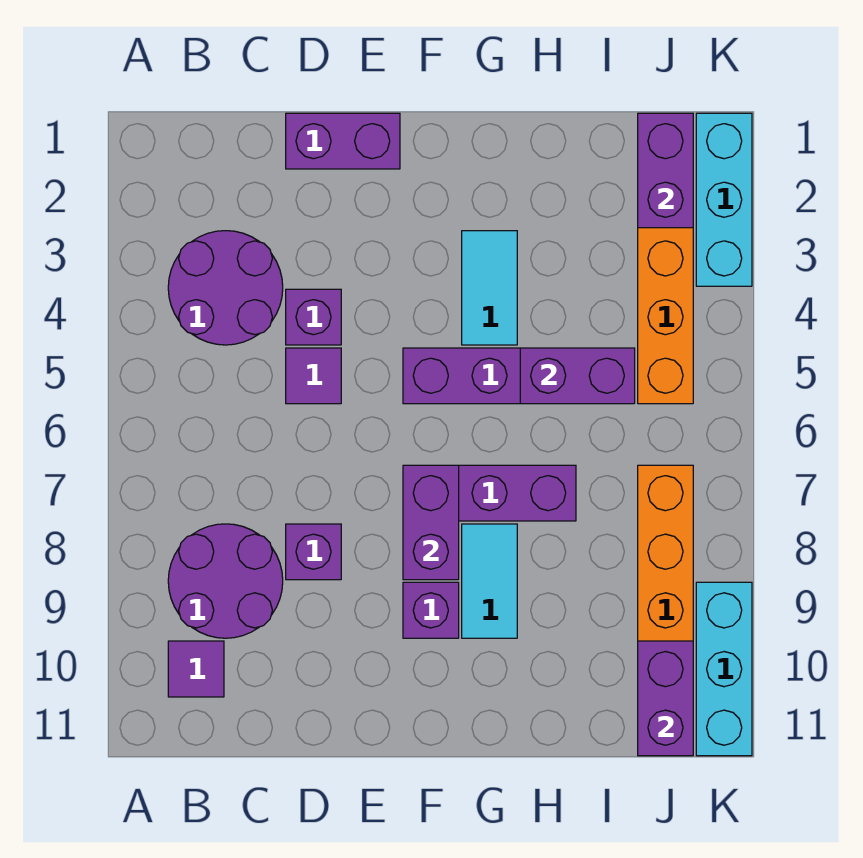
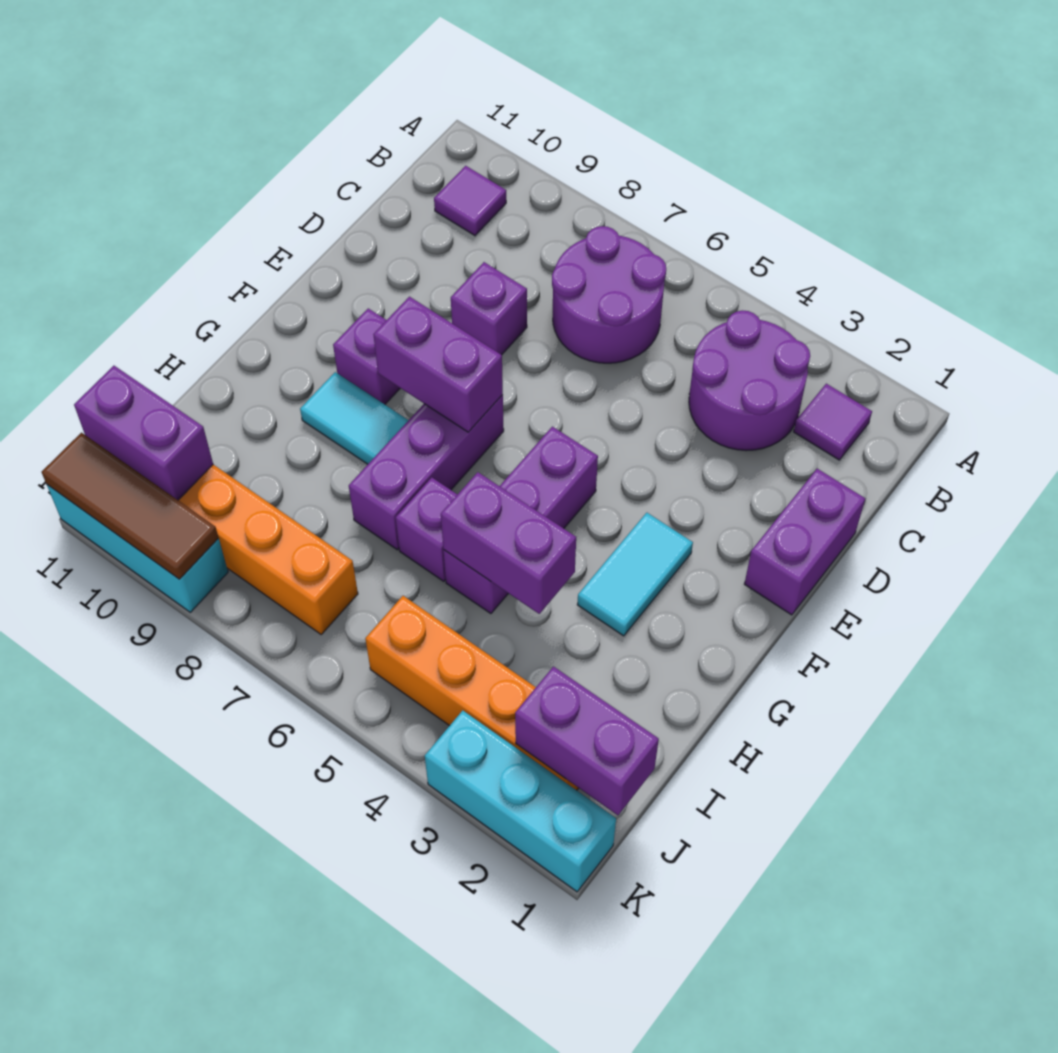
purple 2x2 round brick [168,524,283,638] -> purple 2x2 round brick moved to [552,226,666,363]
purple 1x1 brick [286,289,341,345] -> purple 1x1 brick moved to [396,478,458,581]
purple 1x1 tile [286,348,341,404] -> purple 1x1 tile moved to [794,384,872,460]
cyan 1x2 tile [462,231,517,345] -> cyan 1x2 tile turned to [577,513,693,636]
purple 1x2 brick [520,348,635,404] -> purple 1x2 brick turned to [441,472,576,614]
none -> brown 1x3 tile [42,433,219,579]

